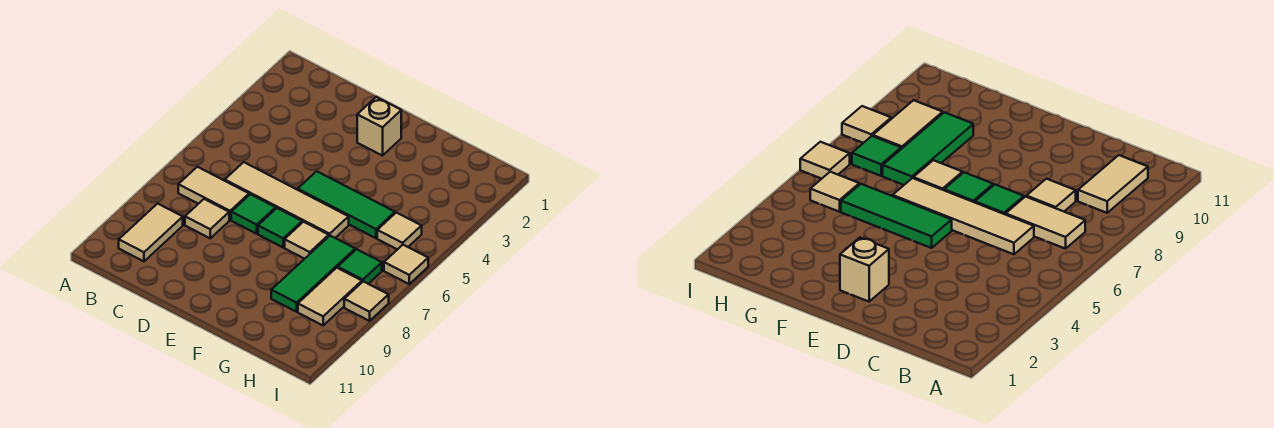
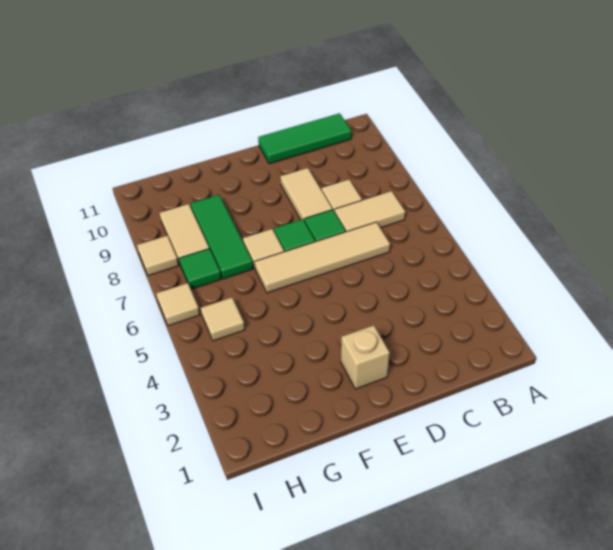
tan 1x2 tile [119,204,183,261] -> tan 1x2 tile moved to [280,168,332,221]
green 1x3 tile [298,171,395,238] -> green 1x3 tile moved to [258,113,352,164]

